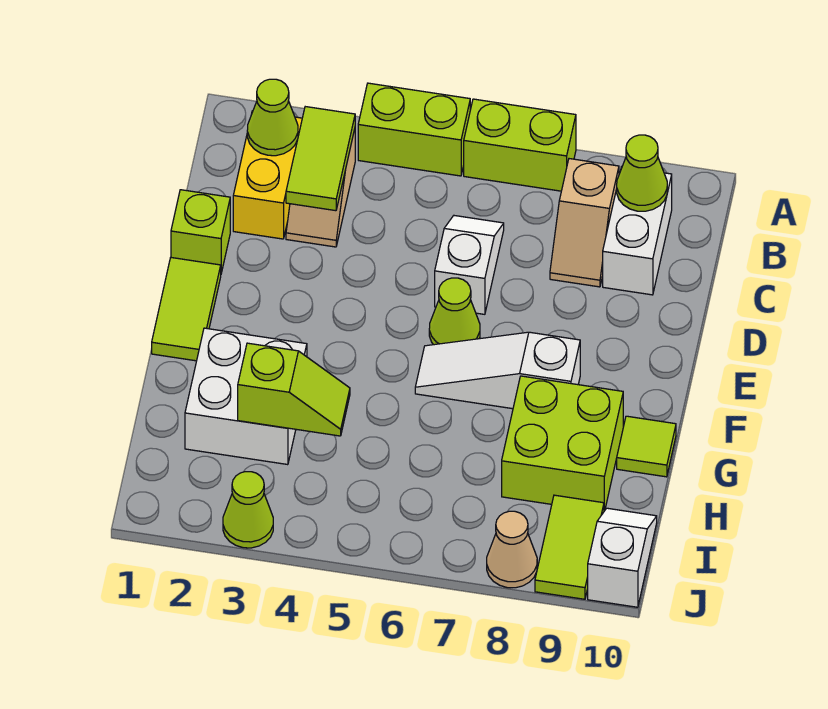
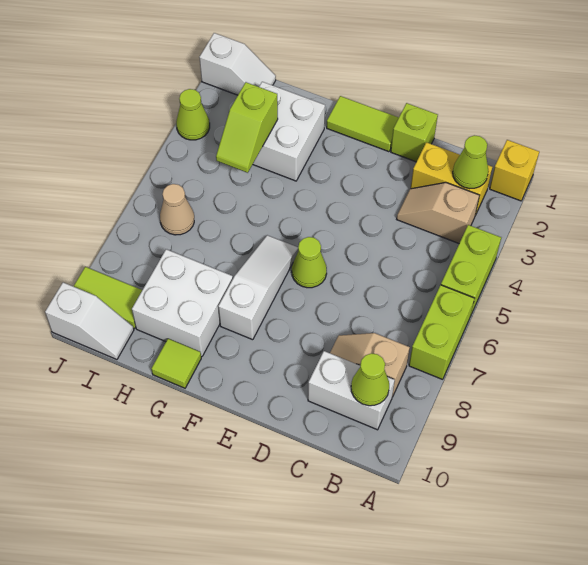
none -> yellow 1x1 brick [490,140,539,201]
lime 1x2 tile [286,107,355,211] -> none
white 1x2 slope [435,216,504,314] -> white 1x2 slope moved to [199,33,276,95]
lime 2x2 brick [502,376,623,511] -> white 2x2 brick [132,249,233,357]
tan 1x1 cone [487,511,537,588] -> tan 1x1 cone moved to [160,184,194,235]

